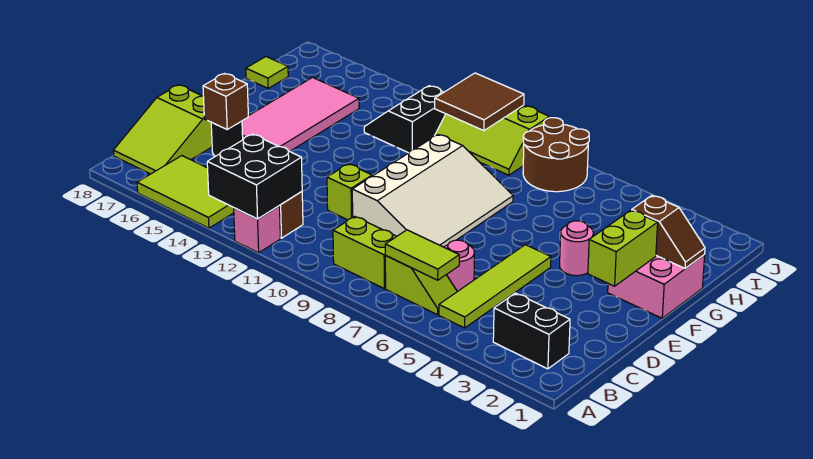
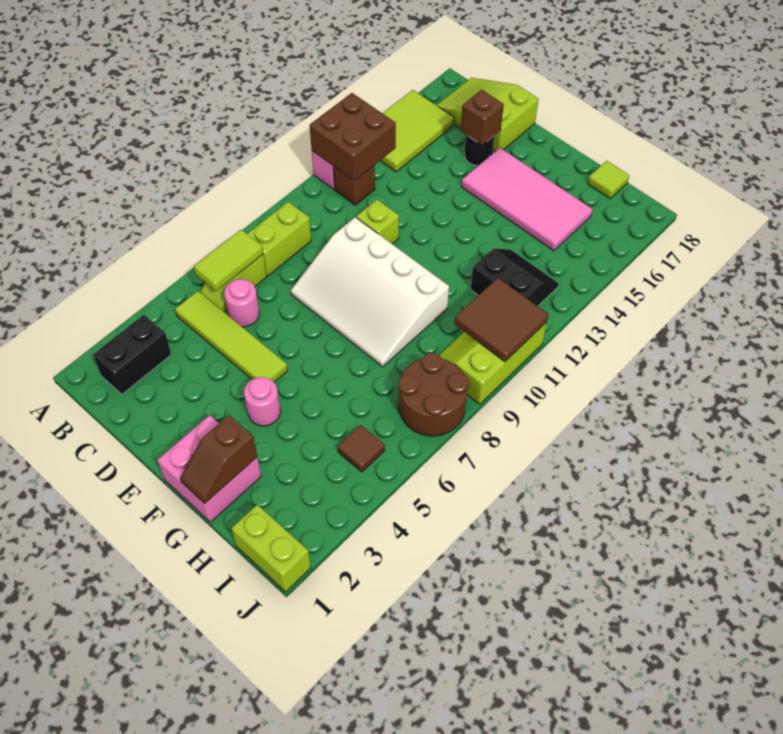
black 2x2 brick [207,134,302,219] -> brown 2x2 brick [310,93,396,181]
lime 1x2 brick [588,210,658,286] -> lime 1x2 brick moved to [231,505,311,592]
none -> brown 1x1 tile [338,425,385,472]

